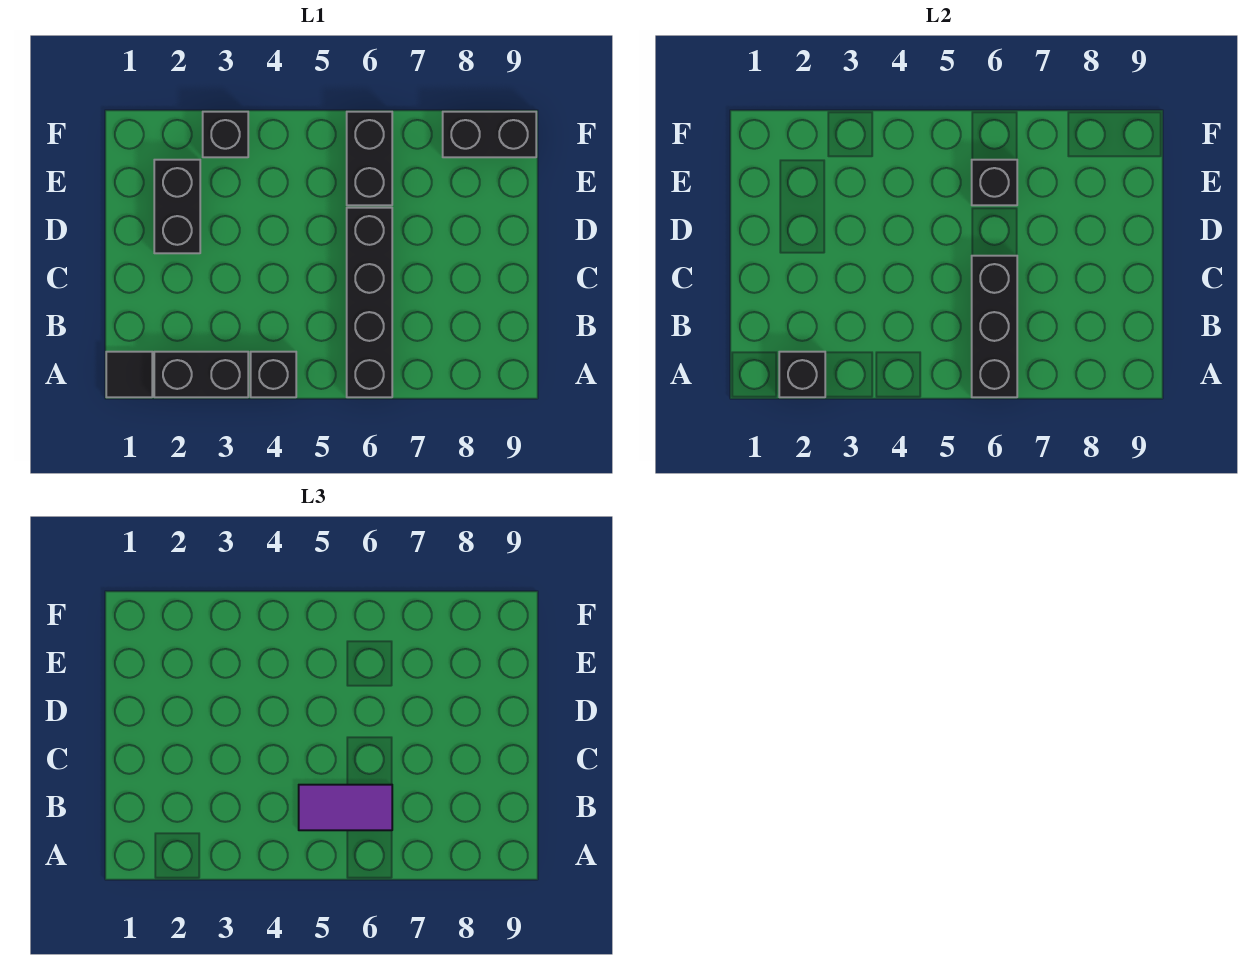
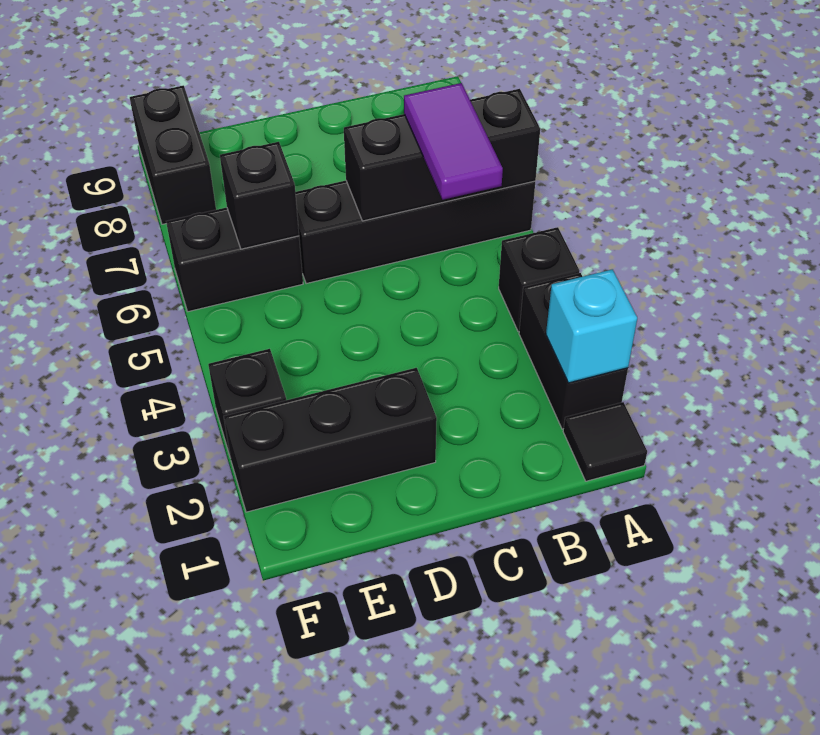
black 1x1 brick [779,352,825,397] -> cyan 1x1 brick [546,269,637,383]
black 1x2 brick [154,160,200,253] -> black 1x3 brick [224,368,437,512]

